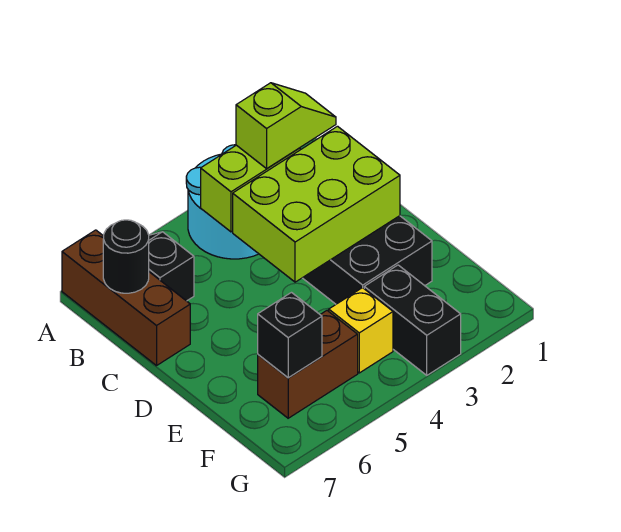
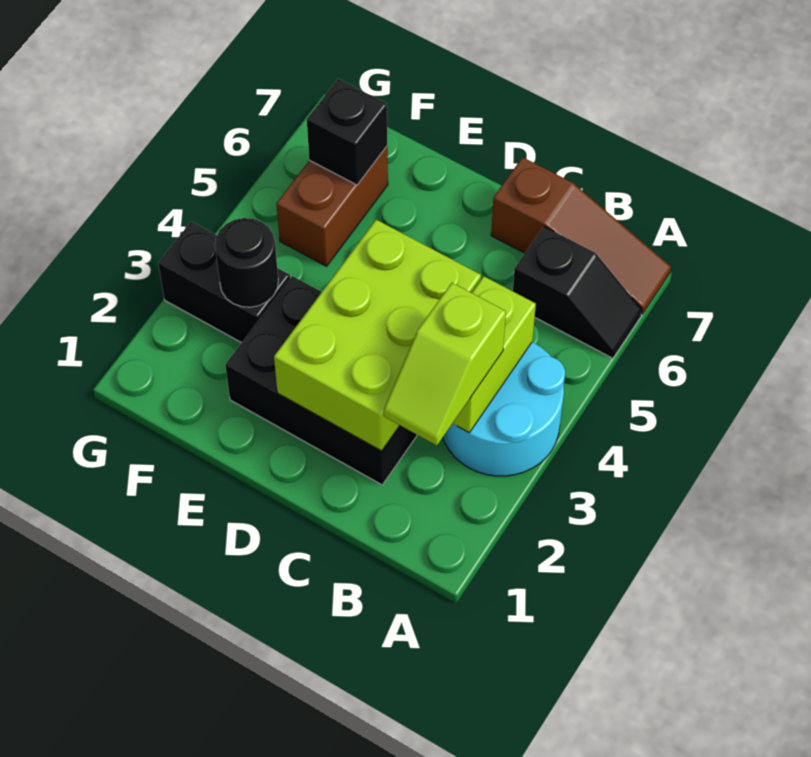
brown 1x3 brick [62,230,190,366] -> brown 1x3 slope [491,157,671,314]
black 1x1 round brick [103,220,149,293] -> black 1x1 round brick moved to [215,218,278,307]
yellow 1x1 brick [329,288,393,373] -> none

